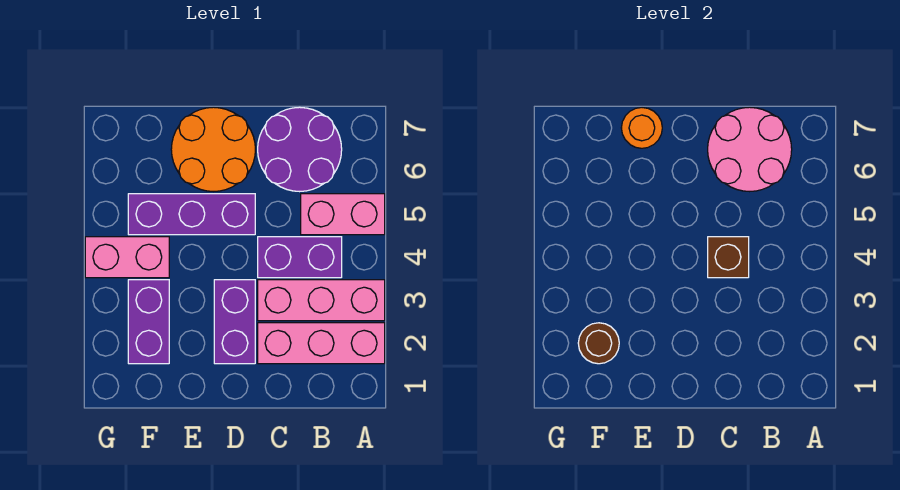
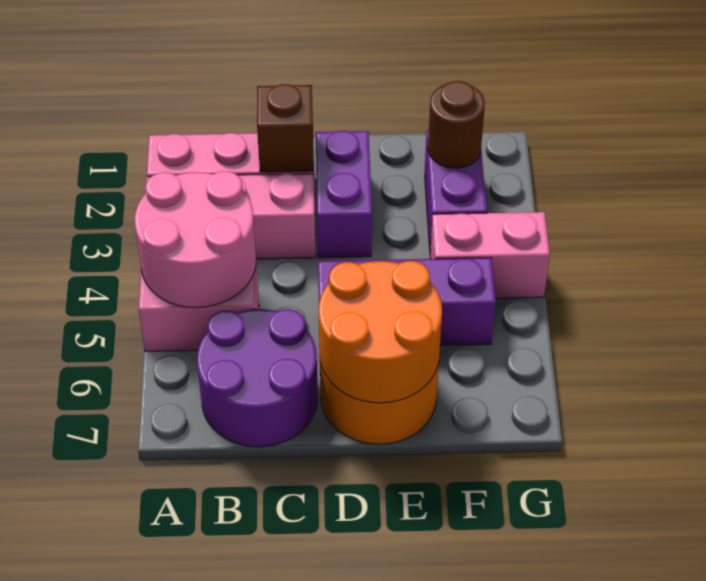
purple 1x2 brick [258,237,342,278] -> none
pink 2x2 round brick [708,107,792,192] -> pink 2x2 round brick moved to [134,171,256,308]
brown 1x1 brick [708,237,749,278] -> brown 1x1 brick moved to [257,84,314,172]
orange 1x1 round brick [621,108,662,148] -> orange 2x2 round brick [319,261,442,403]

